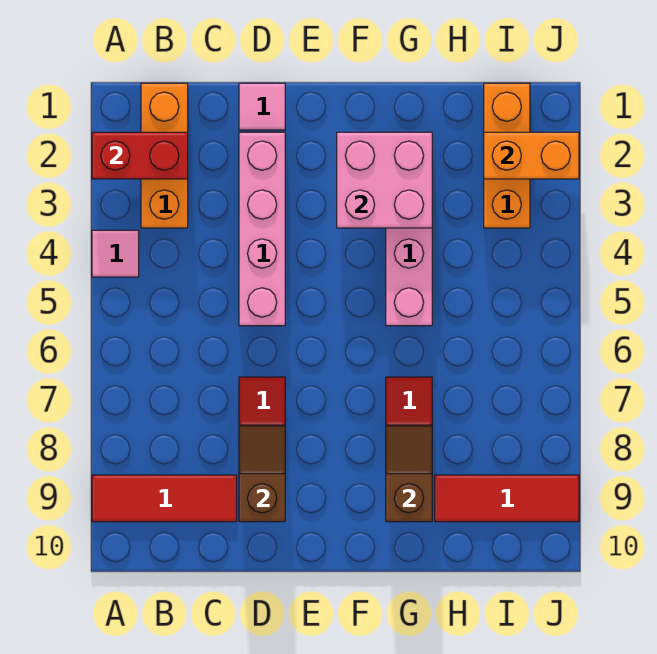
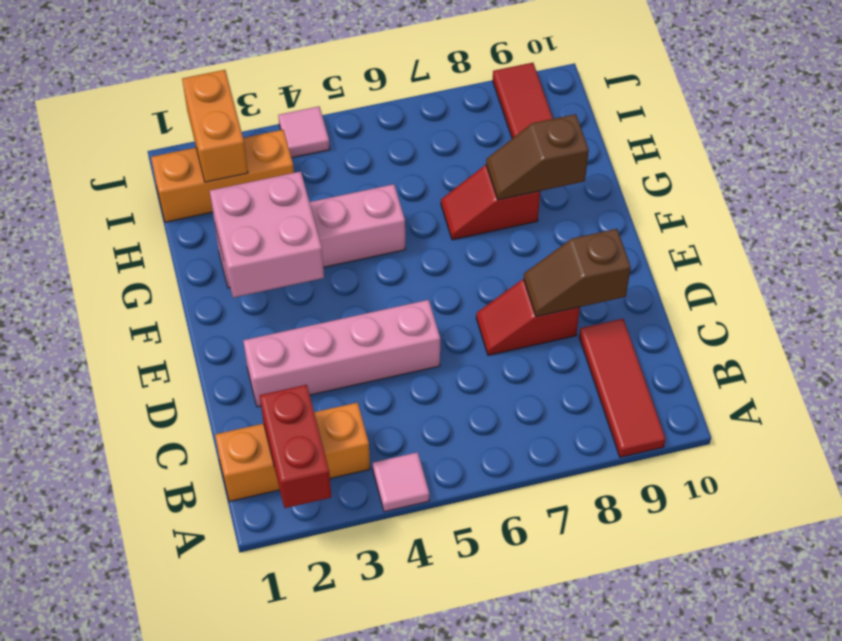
pink 1x1 tile [239,83,285,130] -> pink 1x1 tile moved to [278,106,330,158]

